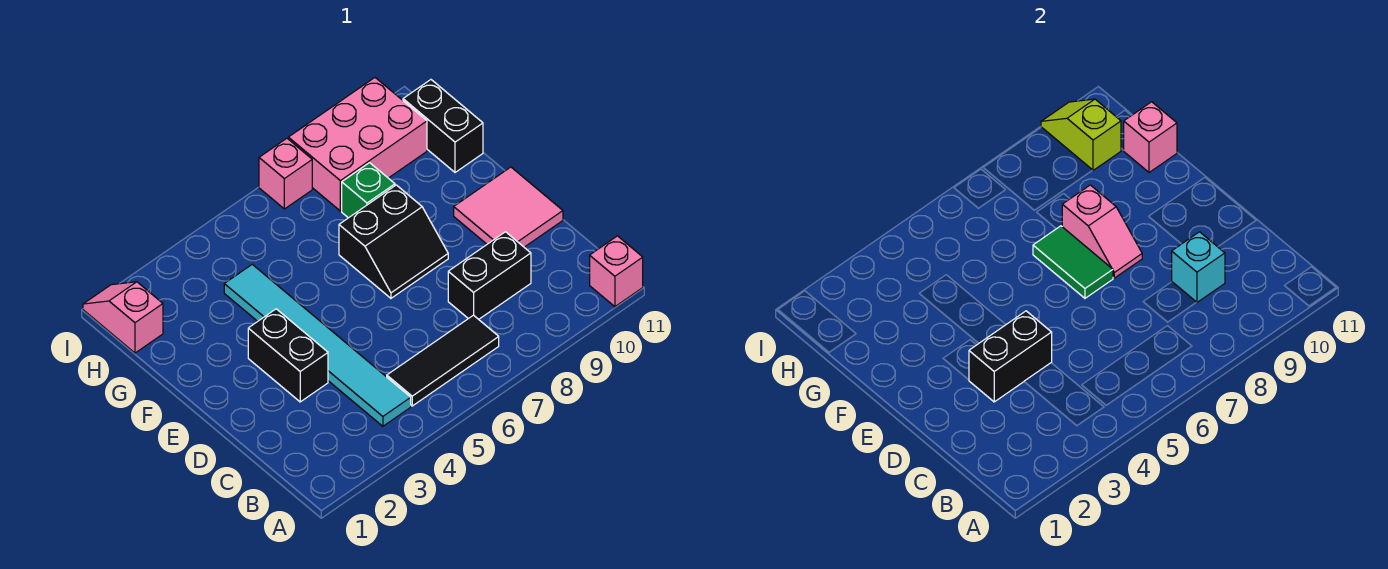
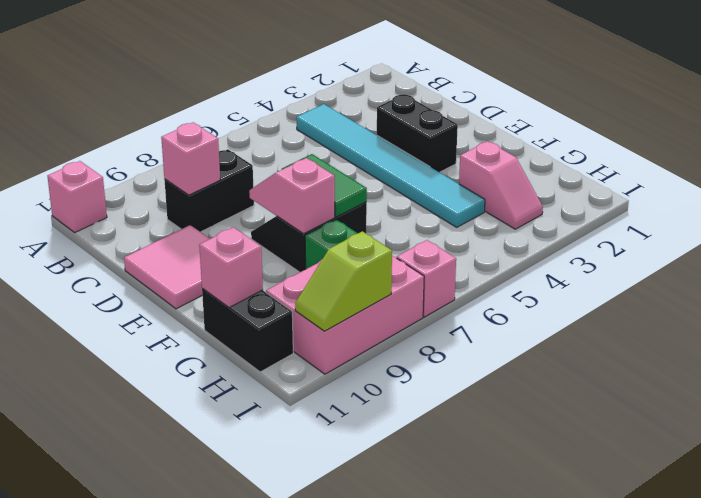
black 1x3 tile [387,315,499,406] -> none
cyan 1x1 brick [1172,232,1225,302] -> pink 1x1 brick [161,122,220,195]
black 1x2 brick [969,311,1052,402] -> none
pink 1x2 slope [83,282,163,353] -> pink 1x2 slope moved to [459,141,543,229]
lime 1x2 slope [1041,99,1121,170] -> lime 1x2 slope turned to [295,231,392,331]

